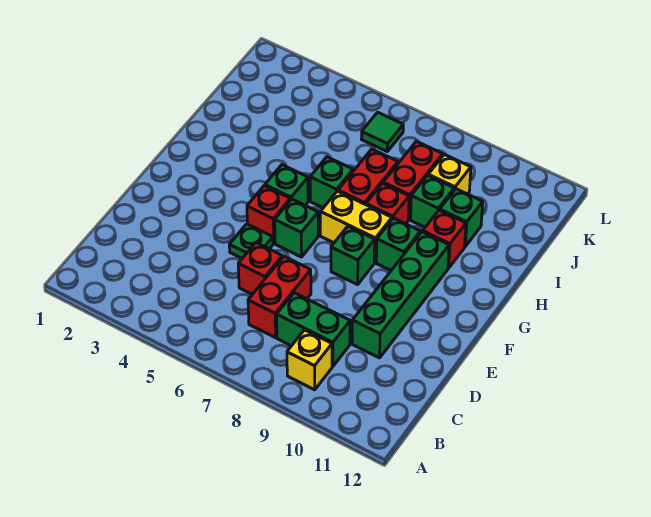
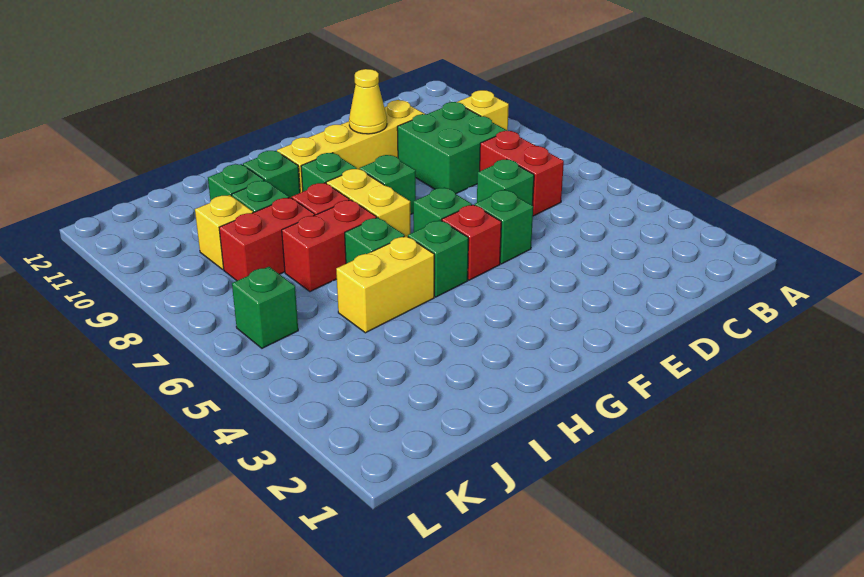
red 1x2 brick [248,256,311,338] -> red 1x2 brick turned to [480,131,564,216]
green 1x2 brick [277,293,350,367] -> green 2x2 brick [397,102,507,194]
red 1x1 brick [238,243,283,294] -> green 1x1 brick [477,159,534,206]
green 1x4 brick [352,232,449,358] -> yellow 1x4 brick [277,100,424,193]
green 1x1 plate [229,224,273,258] -> green 1x1 brick [475,190,533,264]
none -> yellow 1x1 cone [349,69,387,134]
none -> yellow 1x2 brick [336,236,434,333]
red 1x1 brick [423,210,466,268] -> green 1x1 brick [243,151,300,198]
green 1x1 tile [362,112,403,151] -> green 1x1 brick [232,267,298,348]

